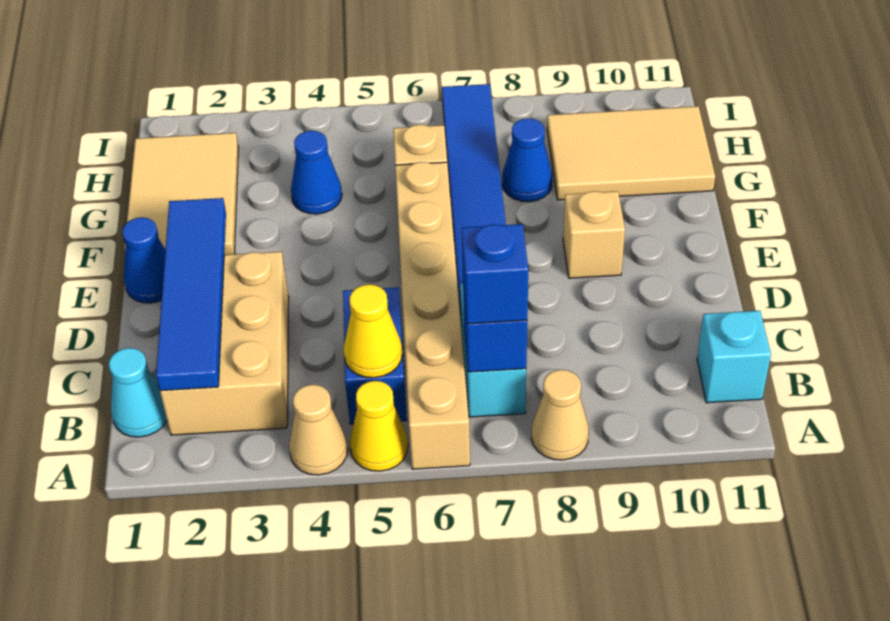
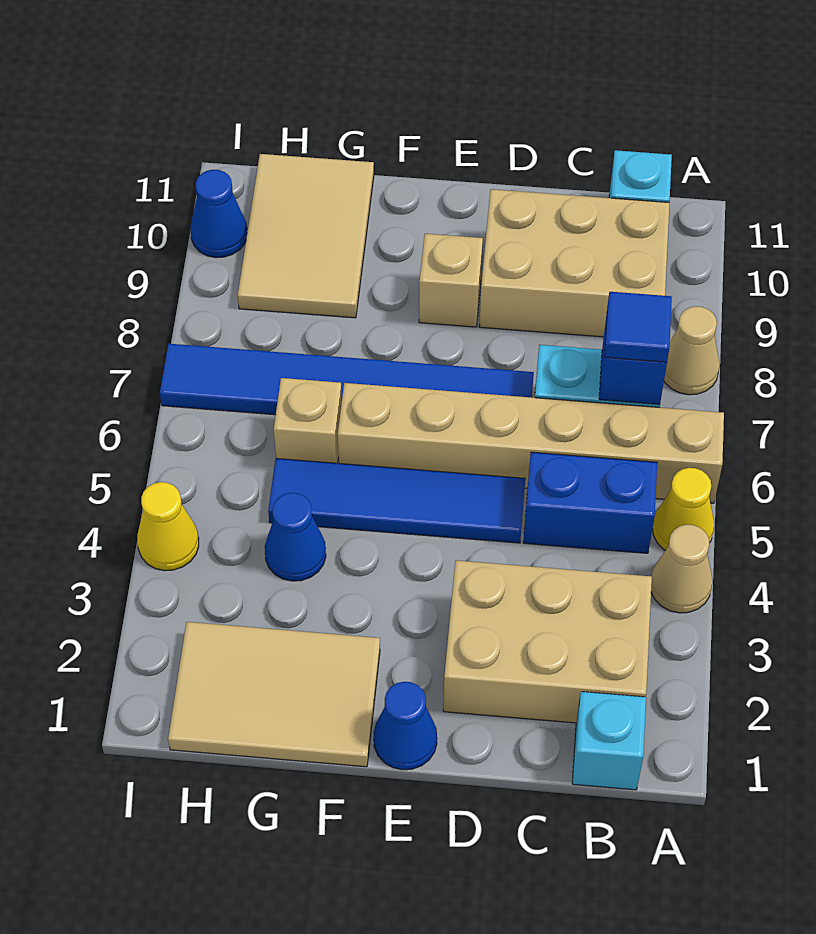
cyan 1x1 cone [109,348,167,437] -> cyan 1x1 brick [572,692,646,790]
blue 1x4 tile [156,198,226,391] -> blue 1x4 tile moved to [268,458,525,543]
yellow 1x1 cone [344,285,402,378] -> yellow 1x1 cone moved to [137,482,199,571]
blue 1x1 brick [462,224,528,324] -> blue 1x1 tile [604,292,672,362]
none -> tan 2x3 brick [479,189,669,337]
blue 1x1 cone [502,118,552,202] -> blue 1x1 cone moved to [191,170,247,258]

